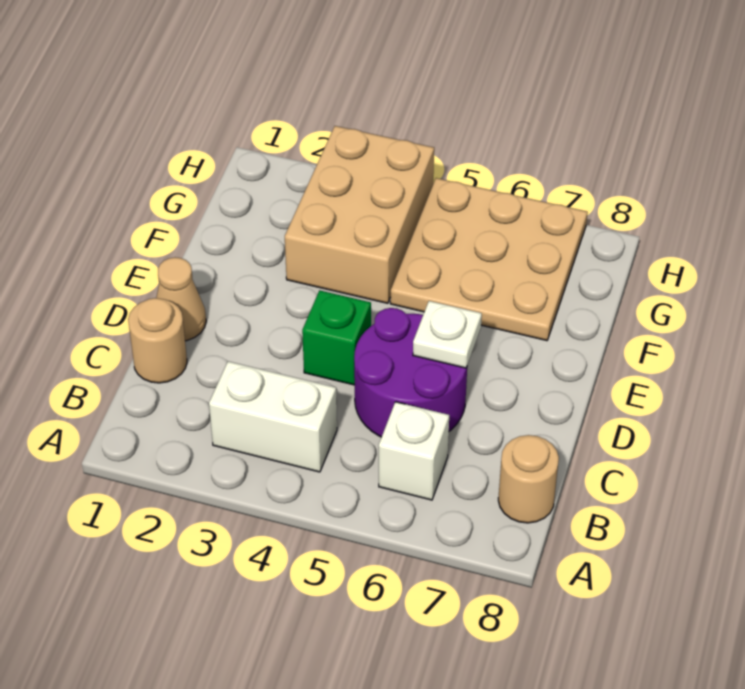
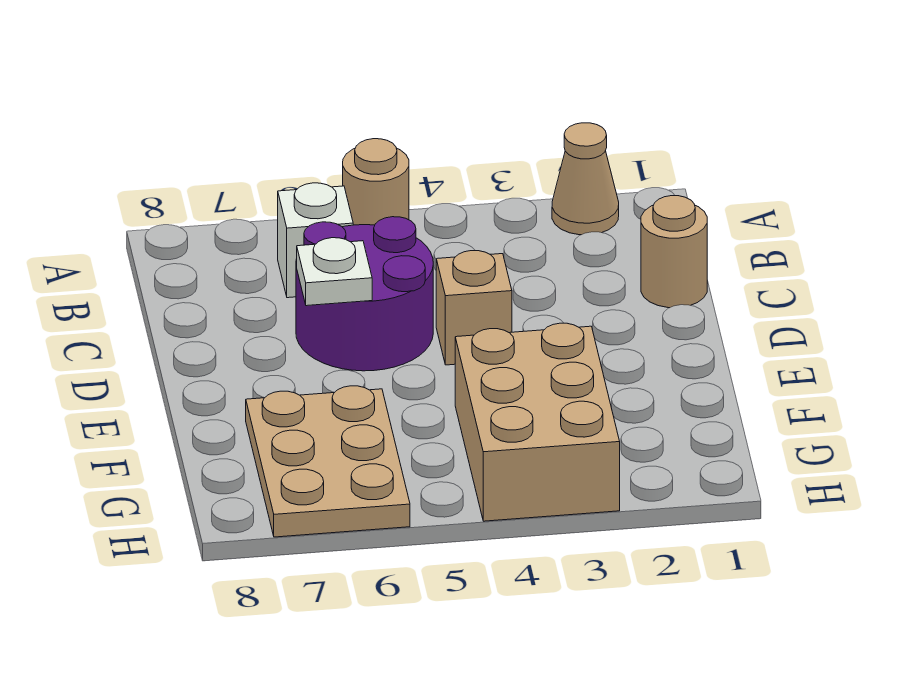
white 1x2 brick [209,361,337,472] -> none
tan 1x1 round brick [498,435,559,523] -> tan 1x1 round brick moved to [343,139,409,225]
tan 1x1 cone [156,257,206,341] -> tan 1x1 cone moved to [552,123,619,235]
green 1x1 brick [302,290,371,385] -> tan 1x1 brick [436,251,512,365]
tan 3x3 plate [390,178,588,341] -> tan 2x3 plate [246,386,410,537]

